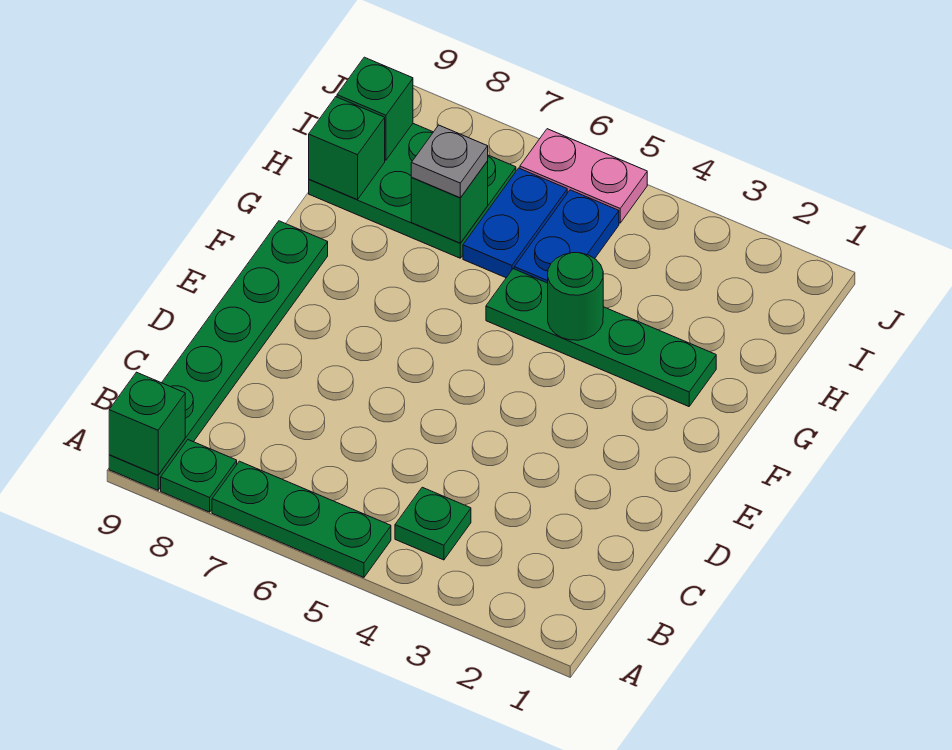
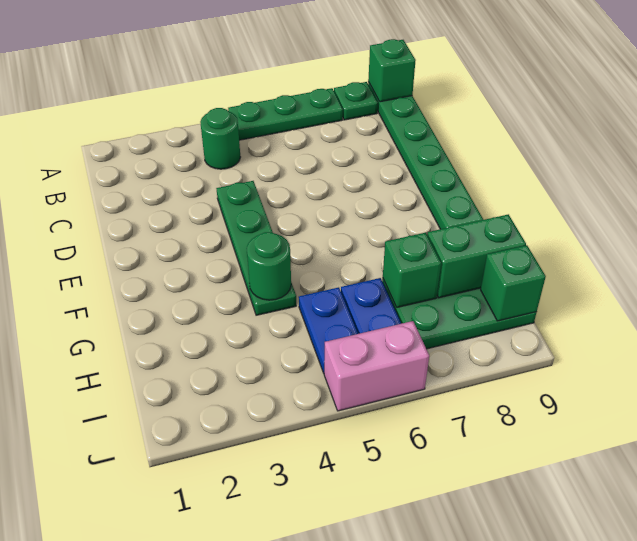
green 1x1 plate [395,487,471,560] -> green 1x1 round brick [200,108,240,169]
green 1x4 plate [486,269,716,407] -> green 1x4 plate turned to [216,181,296,315]
grey 1x1 plate [411,125,488,198] -> none
green 1x1 brick [309,97,385,200] -> green 1x2 brick [427,214,526,298]
pink 1x2 plate [520,129,647,223] -> pink 1x2 brick [324,321,429,411]

